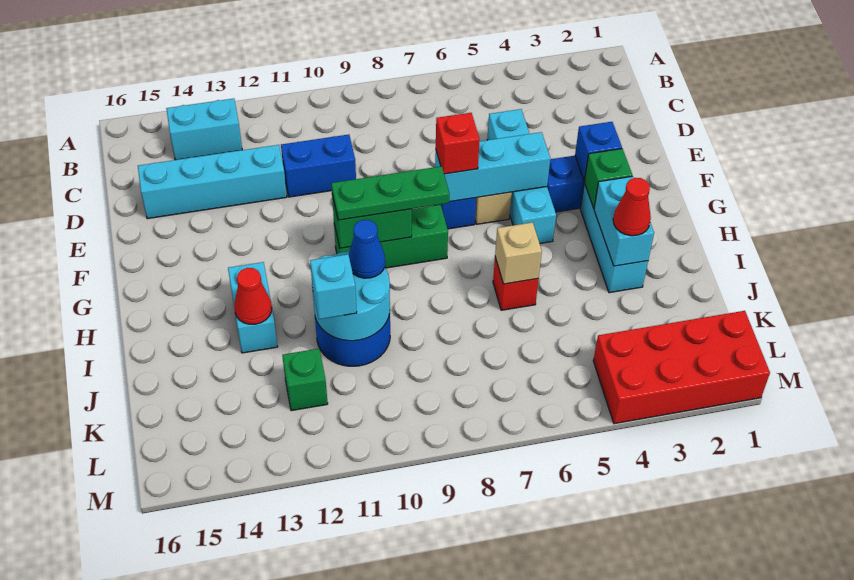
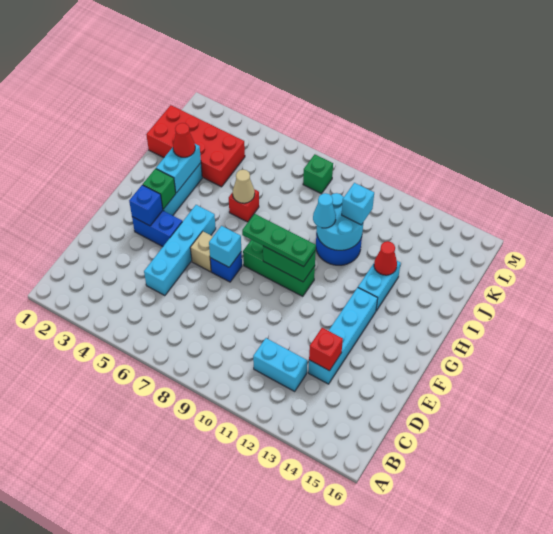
cyan 1x2 brick [166,99,242,160] -> cyan 1x2 brick moved to [253,338,307,391]
blue 1x2 brick [281,135,356,197] -> none
cyan 1x4 brick [138,145,287,219] -> cyan 1x4 brick turned to [308,288,378,384]
cyan 1x3 brick [435,132,550,202] -> cyan 1x1 brick [209,226,241,267]
red 1x1 brick [436,113,480,174] -> red 1x1 brick moved to [309,328,343,371]
tan 1x1 brick [495,222,542,284] -> tan 1x1 cone [233,170,255,203]
blue 1x1 cone [349,220,385,278] -> cyan 1x1 cone [313,193,336,228]
green 1x1 brick [282,349,328,411] -> green 1x1 brick moved to [303,154,333,194]
red 2x4 brick [593,311,770,424] -> red 2x4 brick moved to [146,105,245,187]

